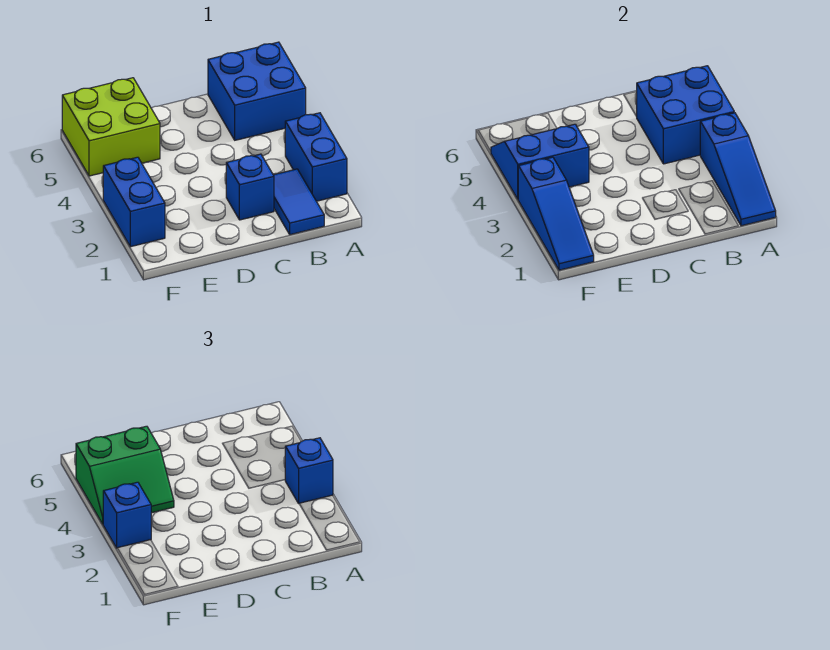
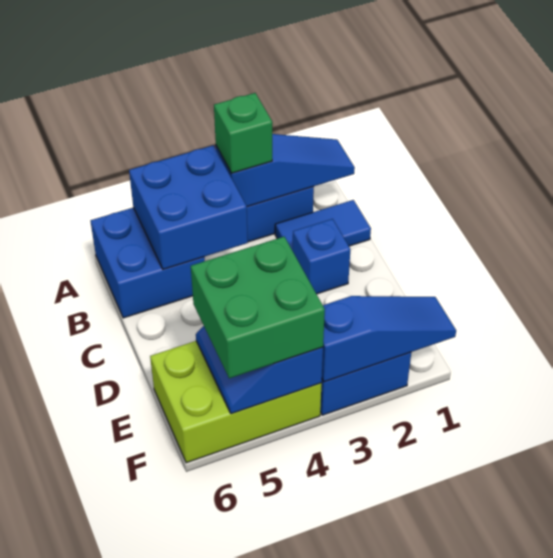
blue 1x1 brick [285,438,333,503] -> green 1x1 brick [214,93,272,173]
green 2x2 slope [76,426,174,524] -> green 2x2 brick [191,237,325,378]
lime 2x2 brick [62,78,160,176] -> lime 2x3 brick [150,341,322,463]
blue 1x1 brick [103,482,151,548] -> none

